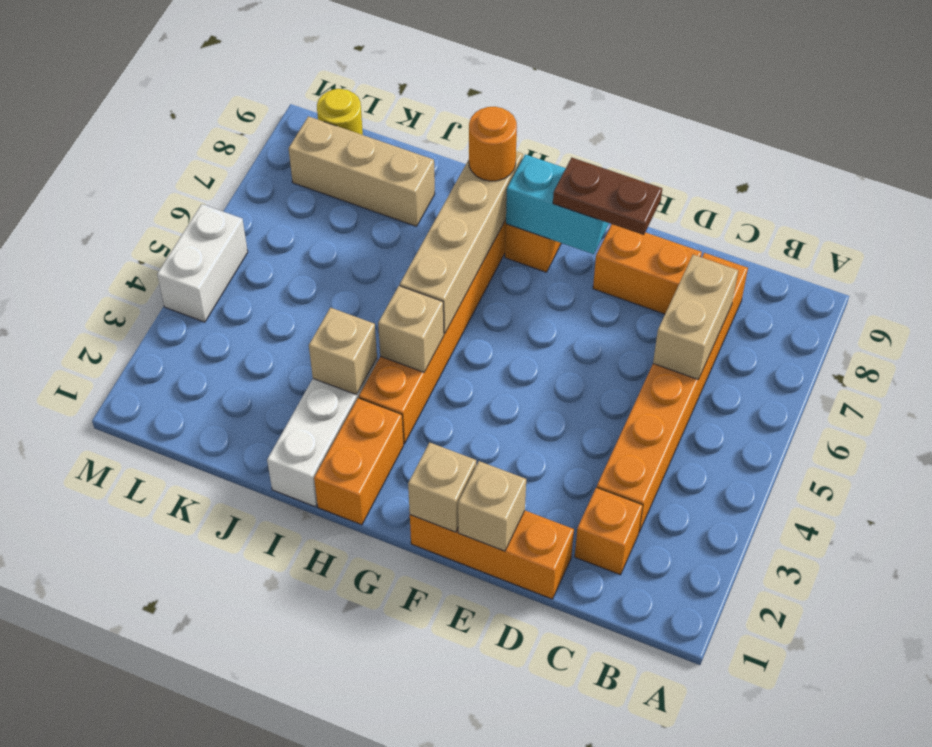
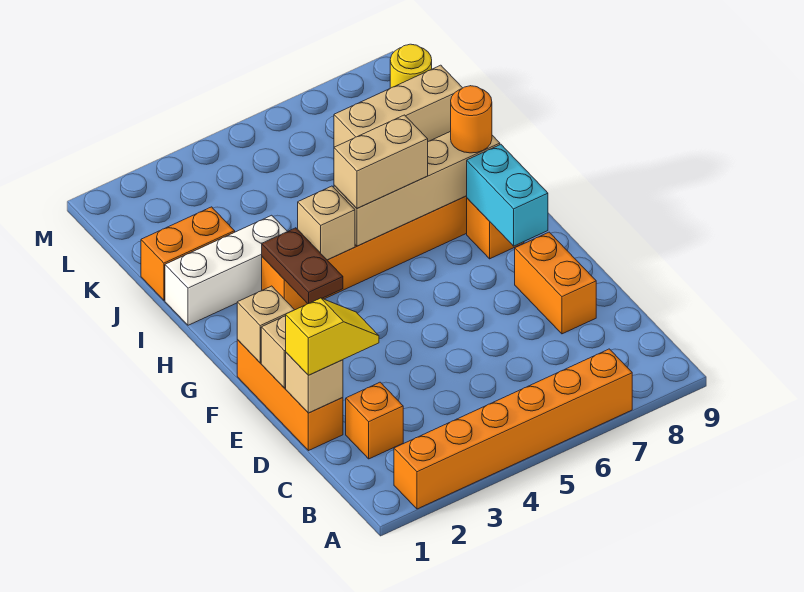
orange 1x6 brick [597,253,748,532] -> orange 1x6 brick moved to [394,349,632,509]
tan 1x2 brick [653,255,738,379] -> tan 1x2 brick moved to [334,115,428,208]
none -> yellow 1x2 slope [286,298,379,375]
brown 1x2 plate [553,158,662,235] -> brown 1x2 plate moved to [262,228,343,304]
orange 1x2 brick [314,398,404,525] -> orange 1x2 brick moved to [141,207,235,300]
tan 1x1 brick [309,308,377,395] -> tan 1x1 brick moved to [286,353,343,413]
tan 1x3 brick [289,116,435,226] -> tan 1x3 brick turned to [334,65,462,147]
white 1x2 brick [157,204,248,322] -> none

